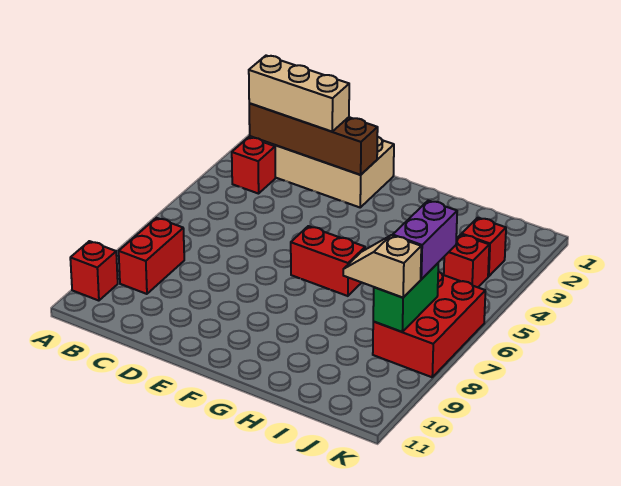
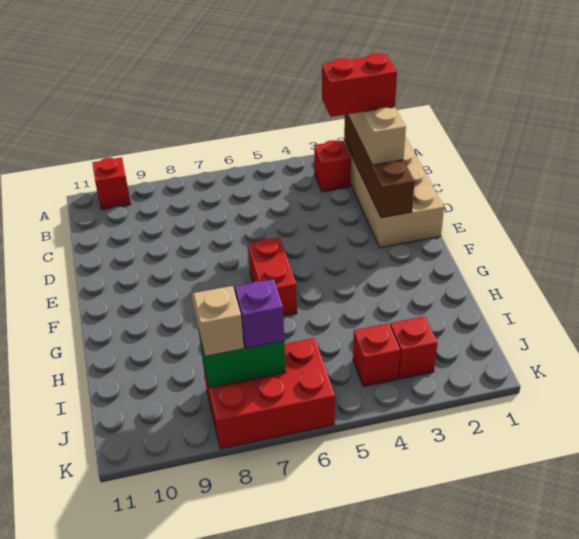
red 1x2 brick [119,218,184,294] -> red 1x2 brick moved to [322,53,397,117]
purple 1x2 brick [393,201,457,279] -> purple 1x1 brick [235,279,284,348]

